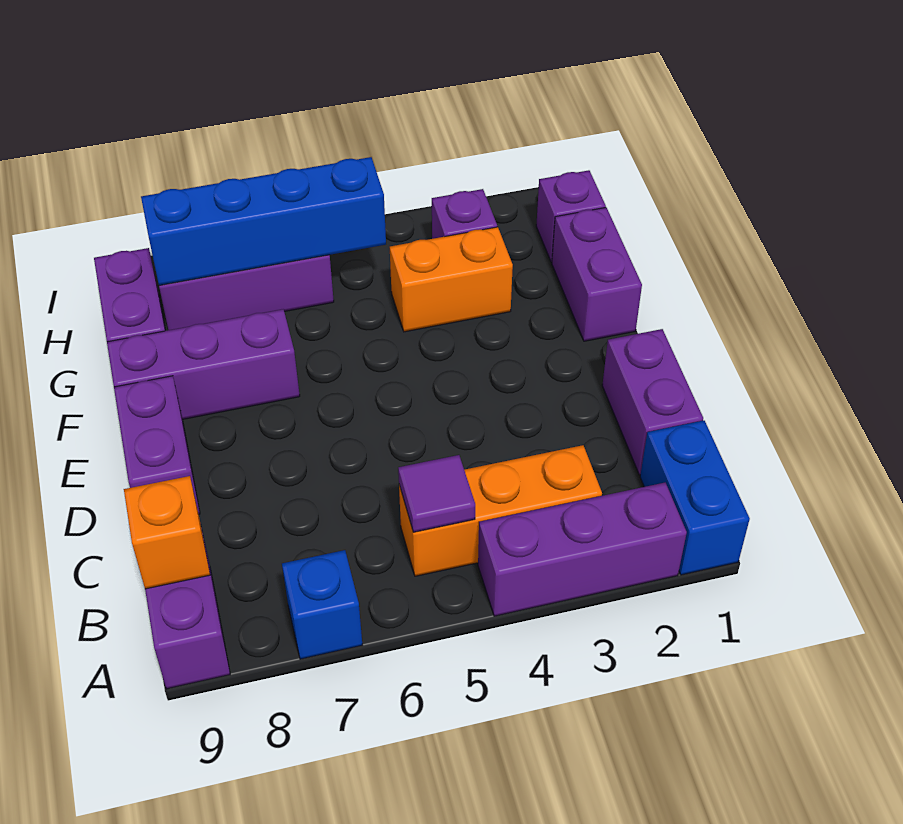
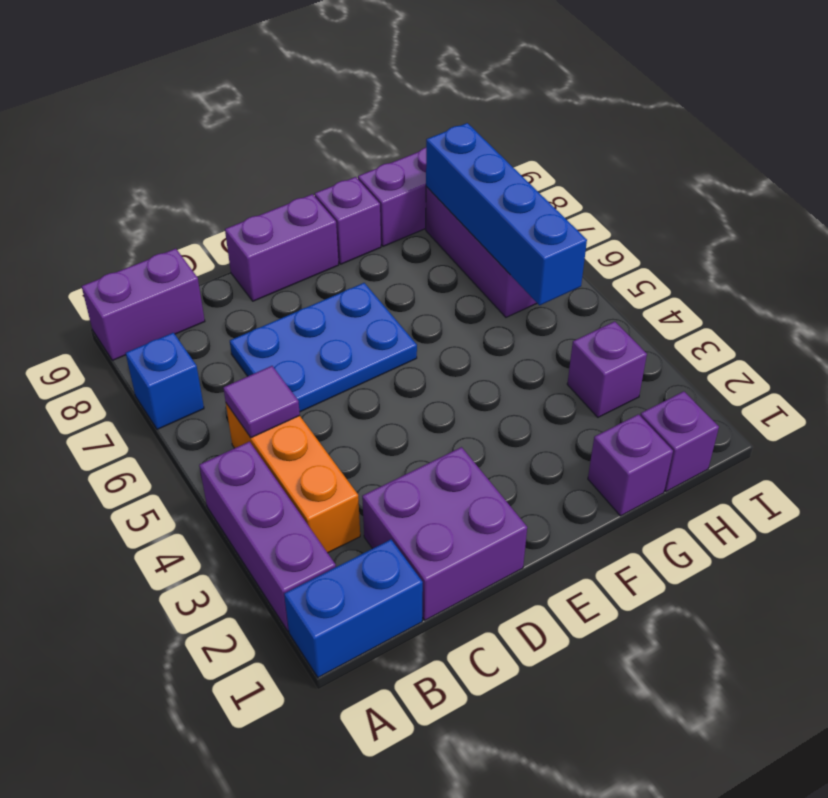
orange 1x1 brick [124,476,210,589] -> none
purple 1x2 brick [602,329,703,475] -> purple 2x2 brick [362,447,527,620]
none -> blue 2x3 plate [230,283,417,412]
purple 1x2 brick [552,207,642,341] -> purple 1x1 brick [588,414,673,516]
purple 1x3 brick [107,309,300,419] -> purple 1x1 brick [315,177,381,264]
orange 1x2 brick [390,227,513,332] -> none

